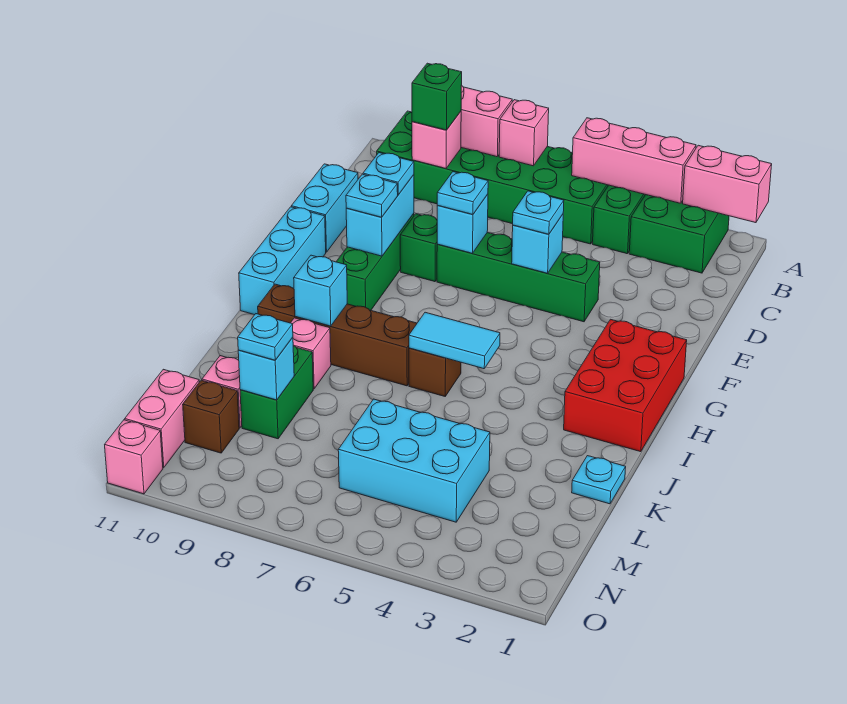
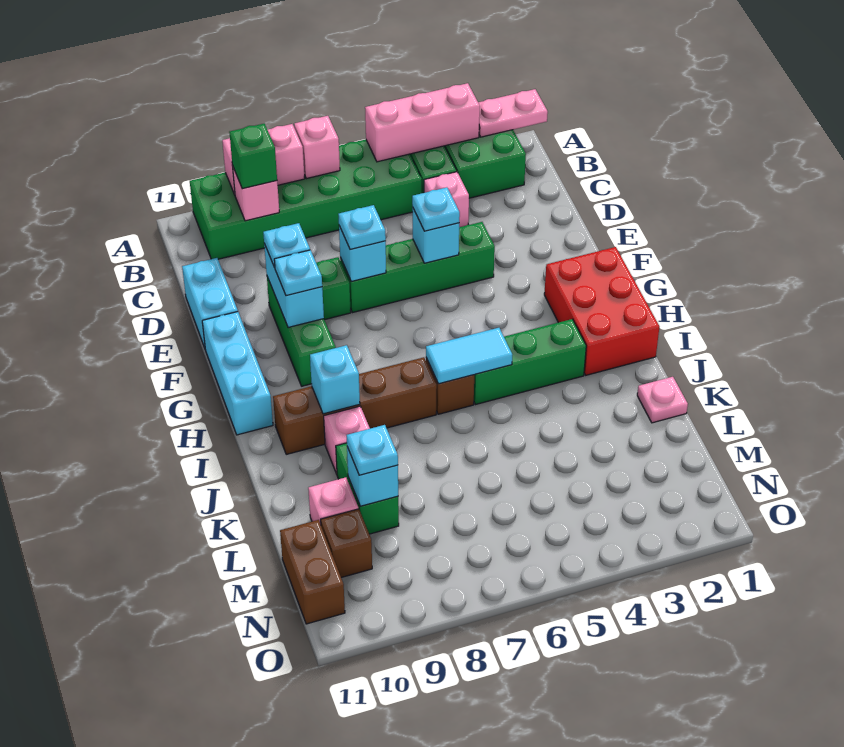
pink 1x2 brick [683,145,772,223] -> pink 1x2 plate [478,89,548,137]
none -> green 1x3 brick [474,319,586,405]
cyan 1x1 plate [572,456,626,504] -> pink 1x1 plate [637,377,688,423]
cyan 2x3 brick [338,399,490,522] -> none
pink 1x2 brick [125,369,199,468] -> brown 1x2 brick [280,520,345,624]
pink 1x1 brick [105,420,163,494] -> pink 1x1 brick moved to [424,172,469,227]

